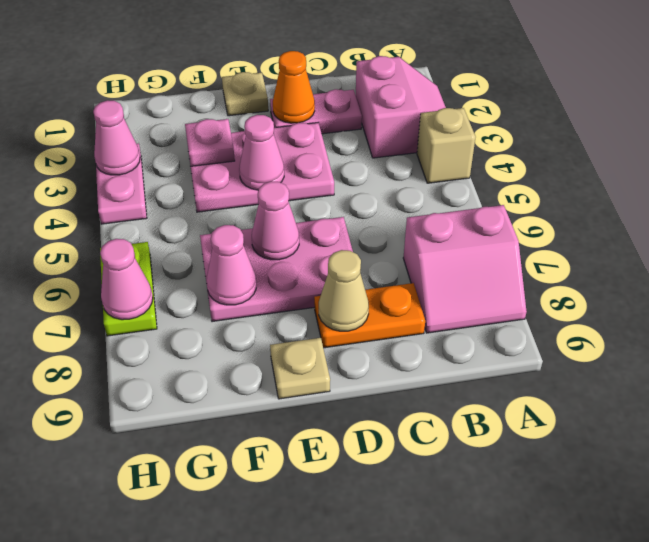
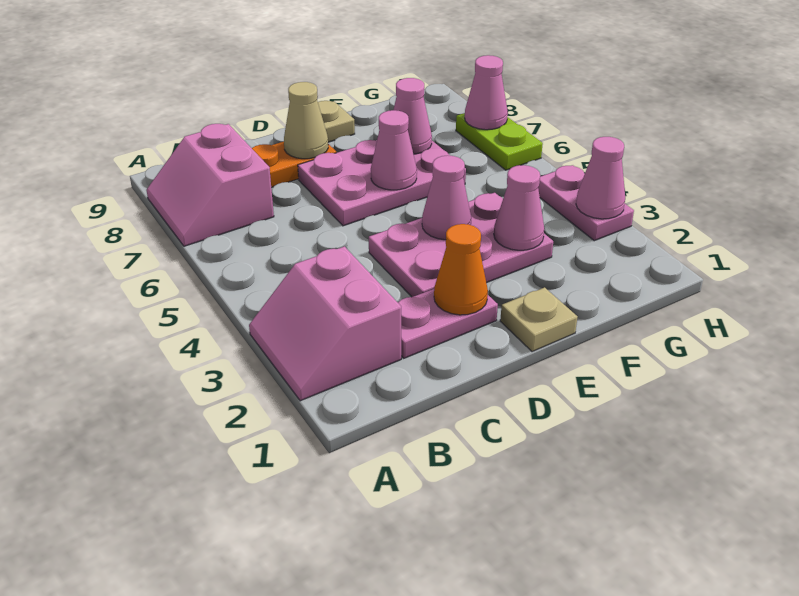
tan 1x1 brick [417,108,476,183] -> none
pink 2x2 slope [403,205,527,333] -> pink 2x2 slope turned to [146,124,274,246]
pink 1x1 plate [185,119,235,166] -> pink 1x1 cone [494,165,544,250]

